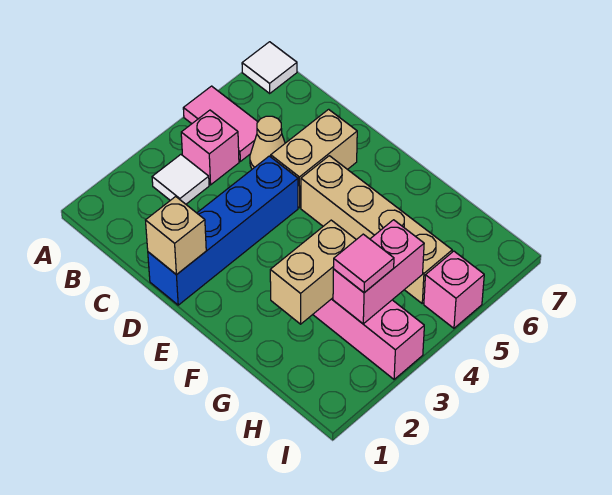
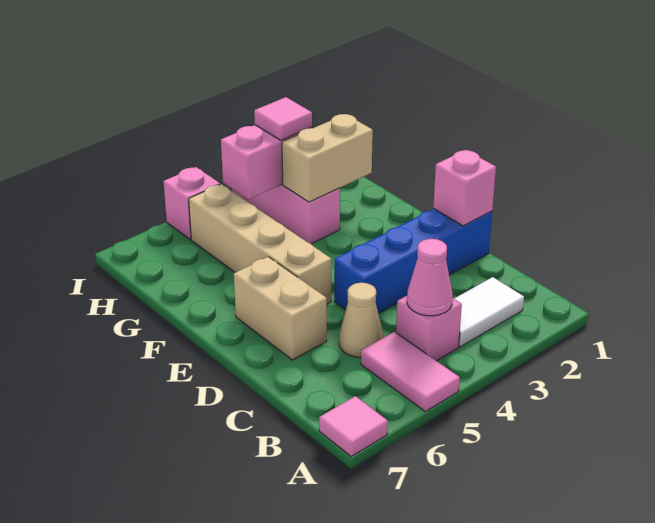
white 1x1 tile [242,42,297,93] -> pink 1x1 tile [319,396,388,456]
white 1x1 tile [152,155,209,204] -> white 1x2 tile [454,277,524,347]
none -> pink 1x1 cone [407,239,453,316]
tan 1x1 brick [146,196,206,275] -> pink 1x1 brick [433,150,496,226]
tan 1x2 brick [271,109,357,208] -> tan 1x2 brick turned to [234,257,327,360]

